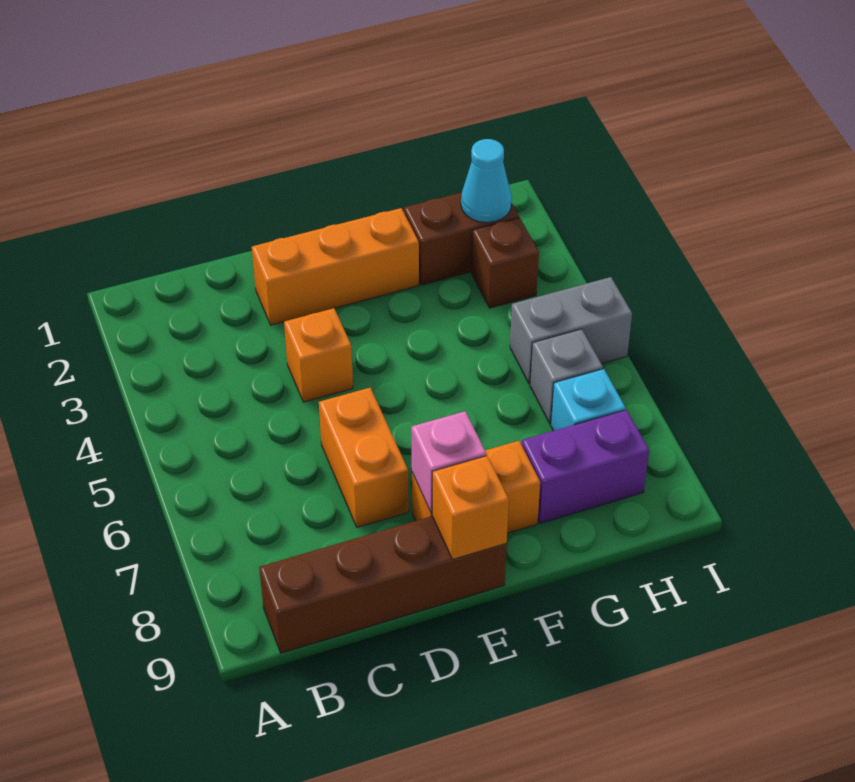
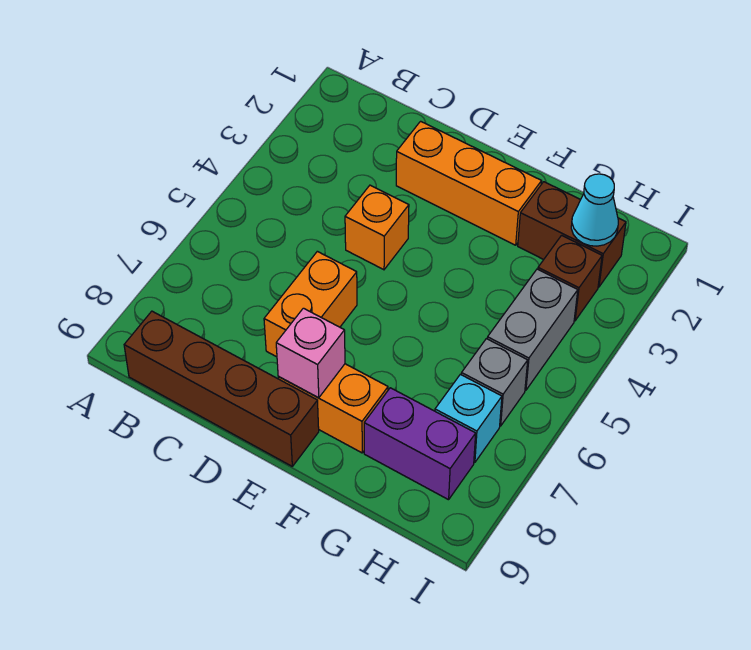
orange 1x1 brick [432,456,509,559] -> none
grey 1x2 brick [510,277,632,384] -> grey 1x2 brick turned to [487,269,578,390]

